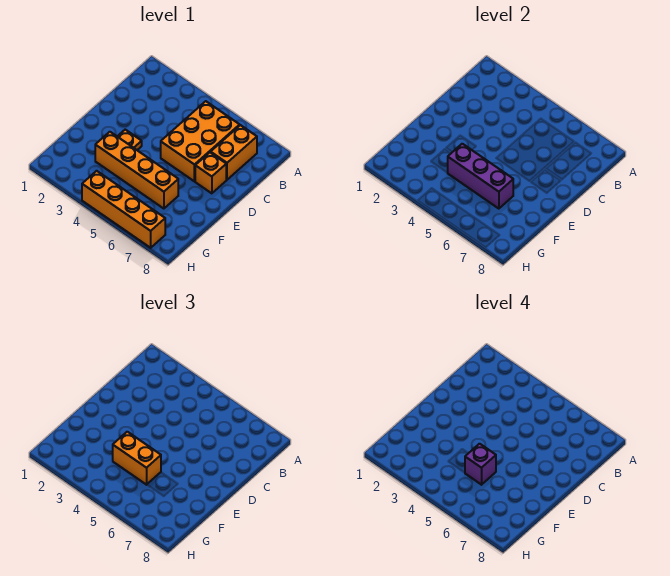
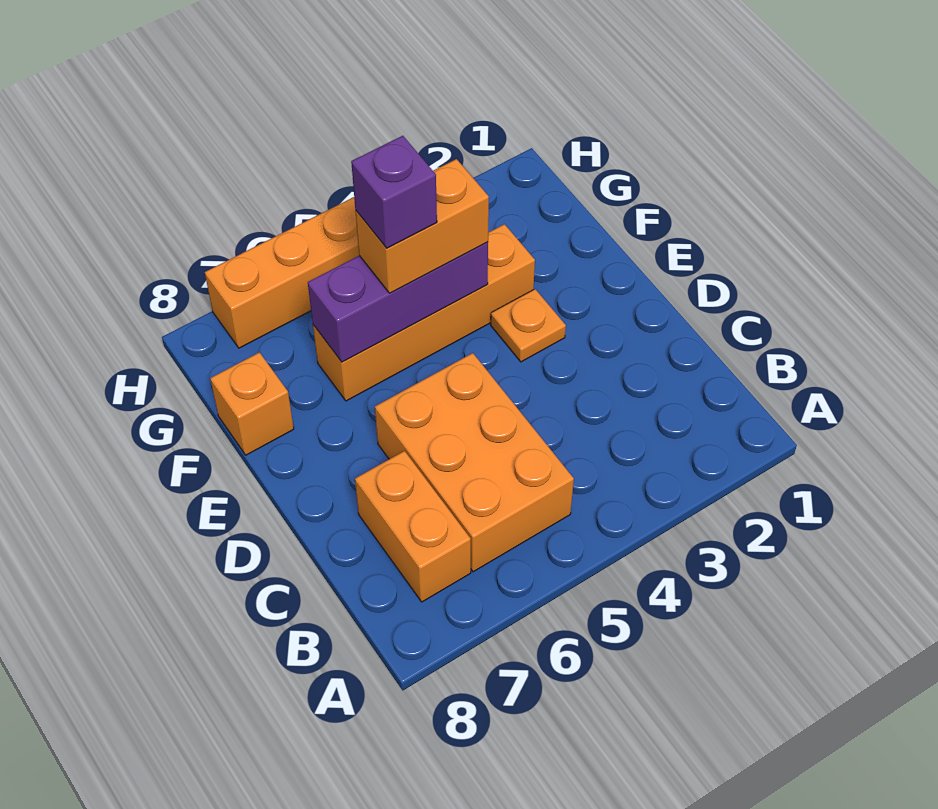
orange 1x1 brick [195,153,226,193] -> orange 1x1 brick moved to [210,352,294,455]

